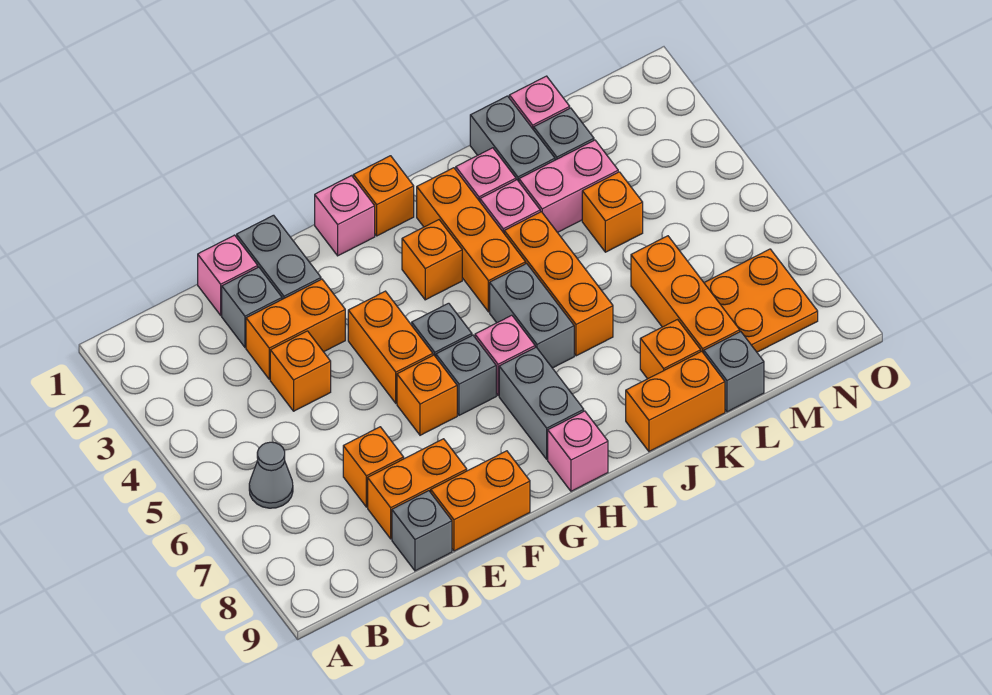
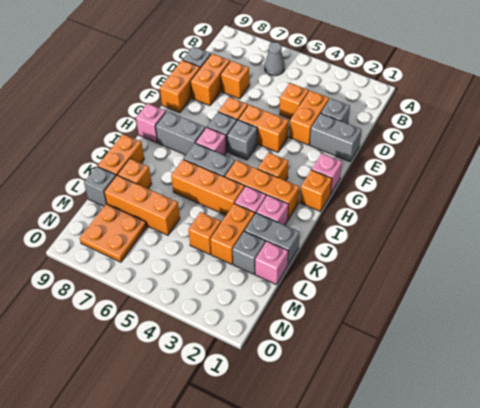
pink 1x1 brick [198,235,258,315] -> none
pink 1x2 brick [519,140,618,233] -> orange 1x2 brick [210,203,255,264]

